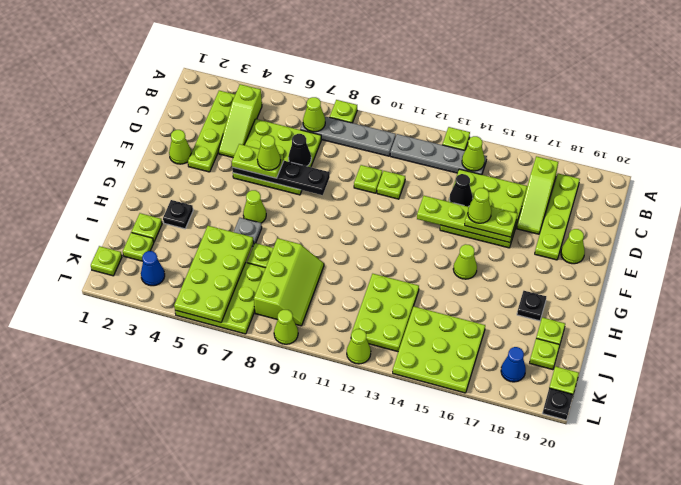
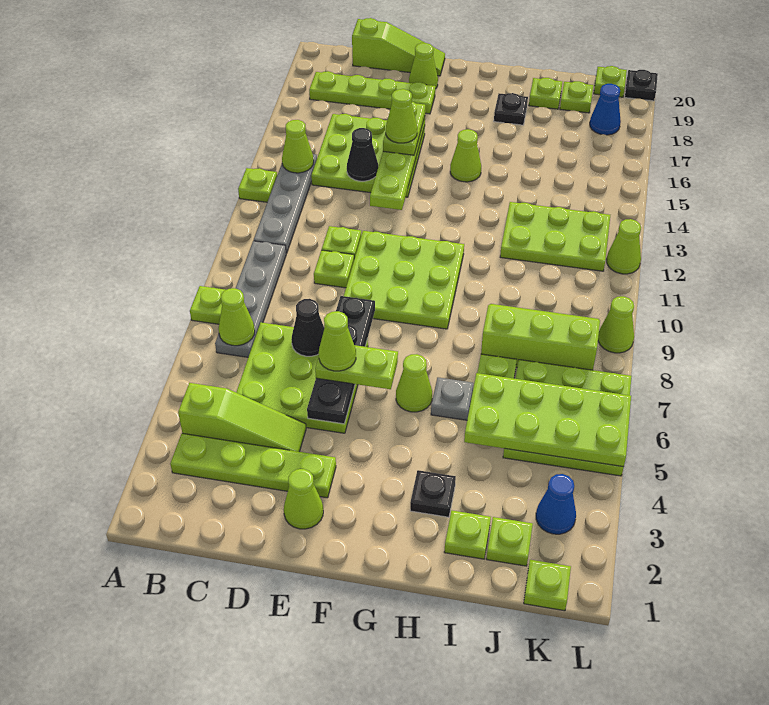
lime 1x3 slope [517,156,558,234] -> lime 1x3 slope moved to [352,18,445,76]
lime 1x2 plate [232,144,284,178] -> lime 1x2 plate turned to [315,345,398,389]
lime 3x3 plate [393,306,485,393] -> lime 3x3 plate moved to [344,231,464,329]

